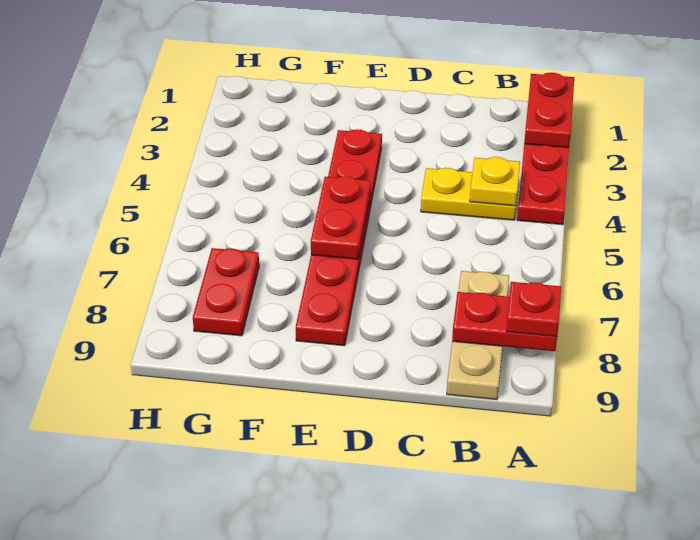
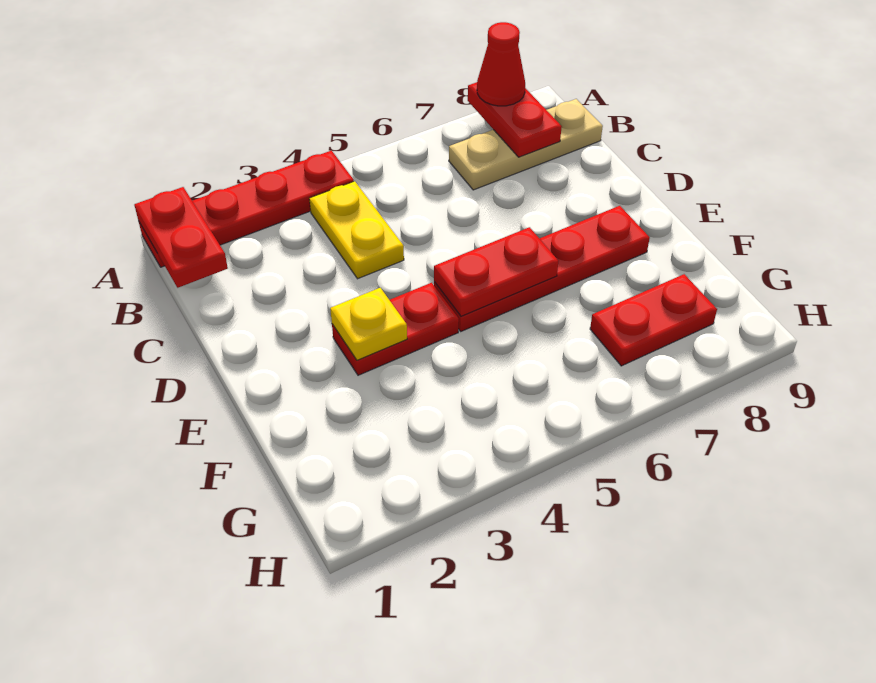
red 1x2 plate [524,73,574,148] -> red 1x2 plate turned to [134,187,228,288]
red 1x1 plate [506,282,561,337] -> red 1x1 cone [477,22,525,106]
yellow 1x1 plate [470,157,520,206] -> yellow 1x1 plate moved to [330,288,407,360]

